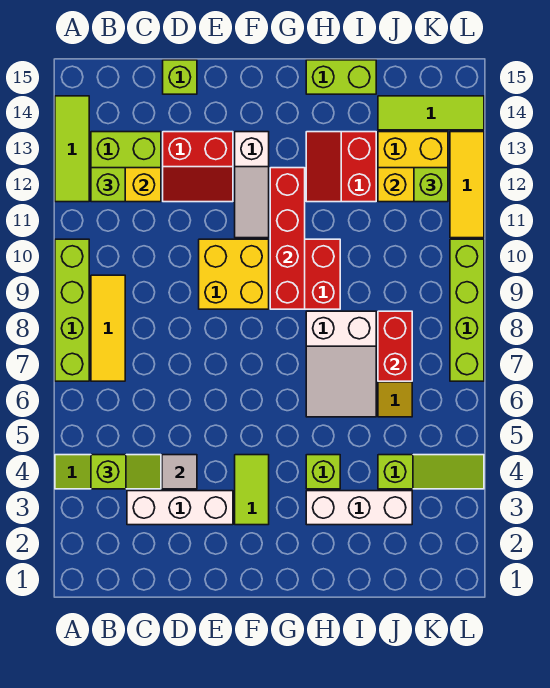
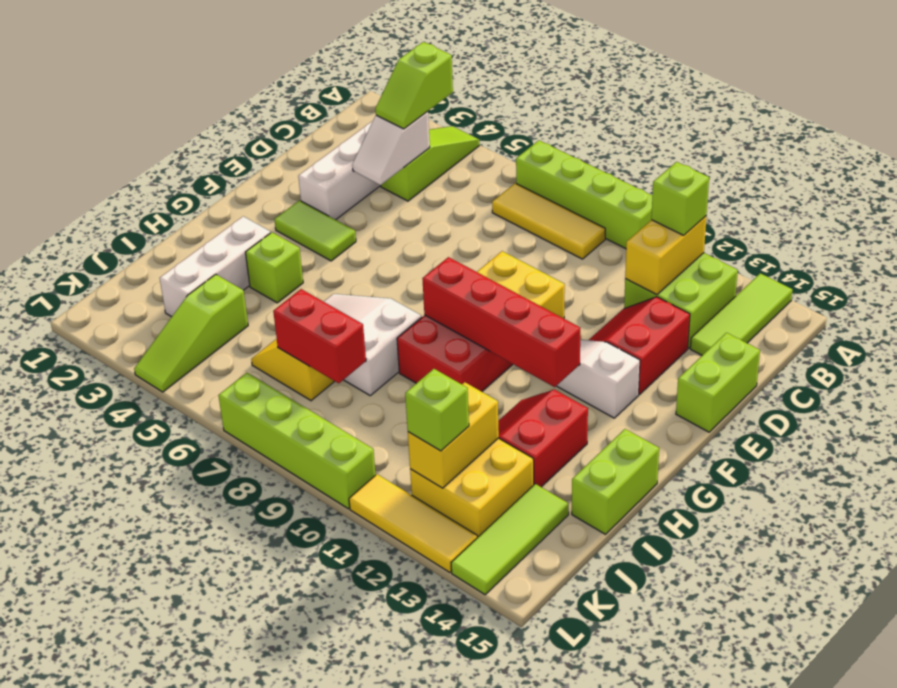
lime 1x3 tile [55,96,89,202] -> lime 1x3 tile turned to [690,273,792,355]
lime 1x1 brick [163,60,197,94] -> lime 1x2 brick [676,333,760,432]
red 2x2 slope [306,132,376,202] -> red 2x2 slope turned to [498,389,588,487]

